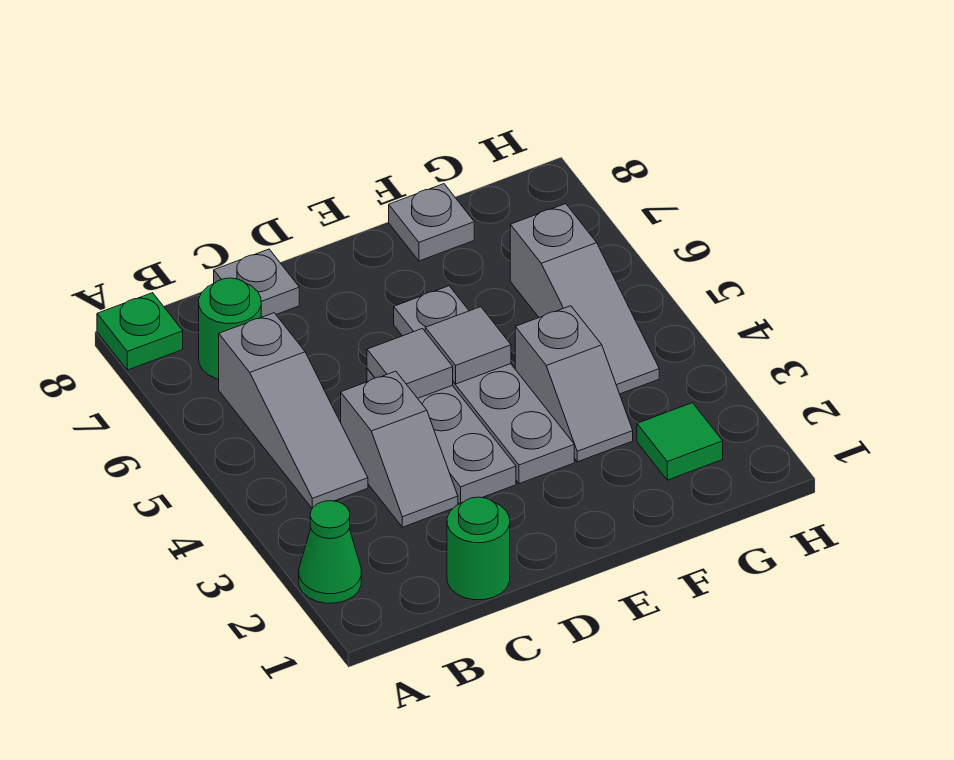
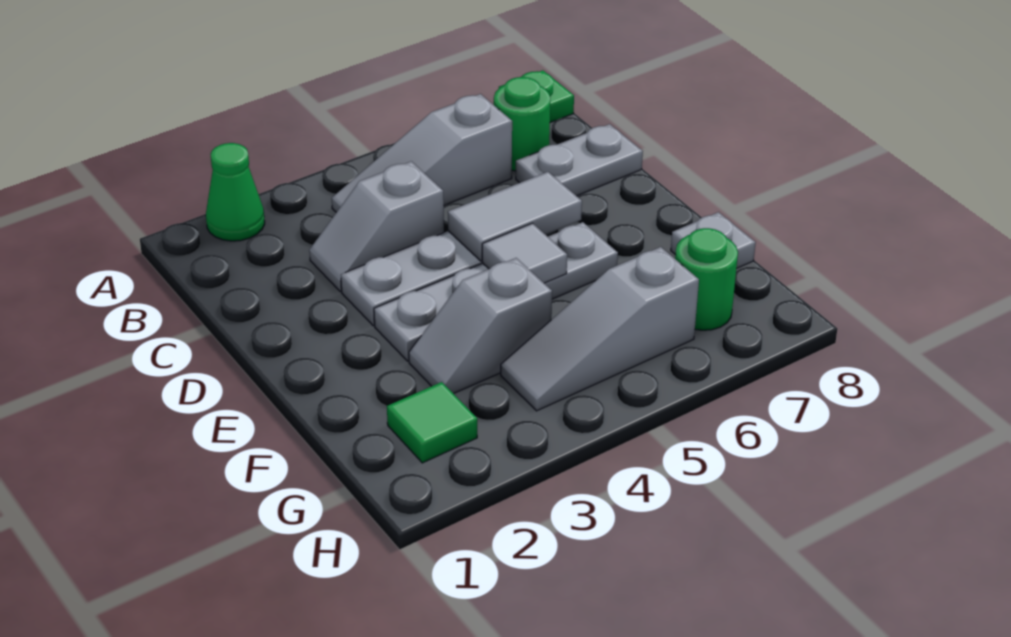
green 1x1 round brick [447,497,510,600] -> green 1x1 round brick moved to [675,228,738,330]
grey 1x1 plate [214,249,299,317] -> grey 1x2 plate [516,124,643,196]
grey 1x1 tile [367,329,453,398] -> grey 1x2 tile [448,172,582,261]

